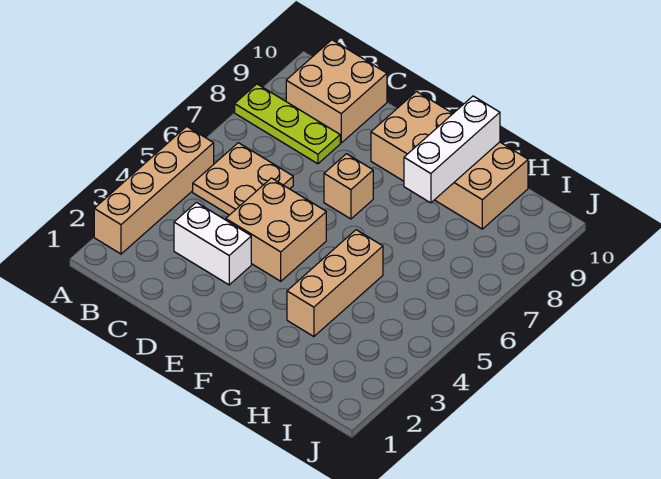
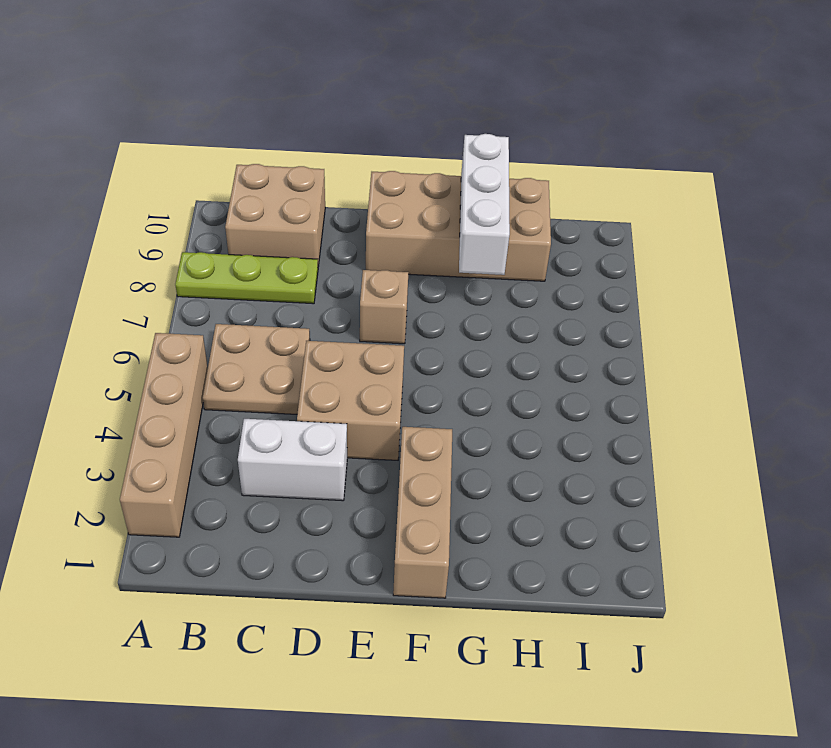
tan 1x3 brick [287,230,383,337] -> tan 1x3 brick moved to [393,427,452,598]

